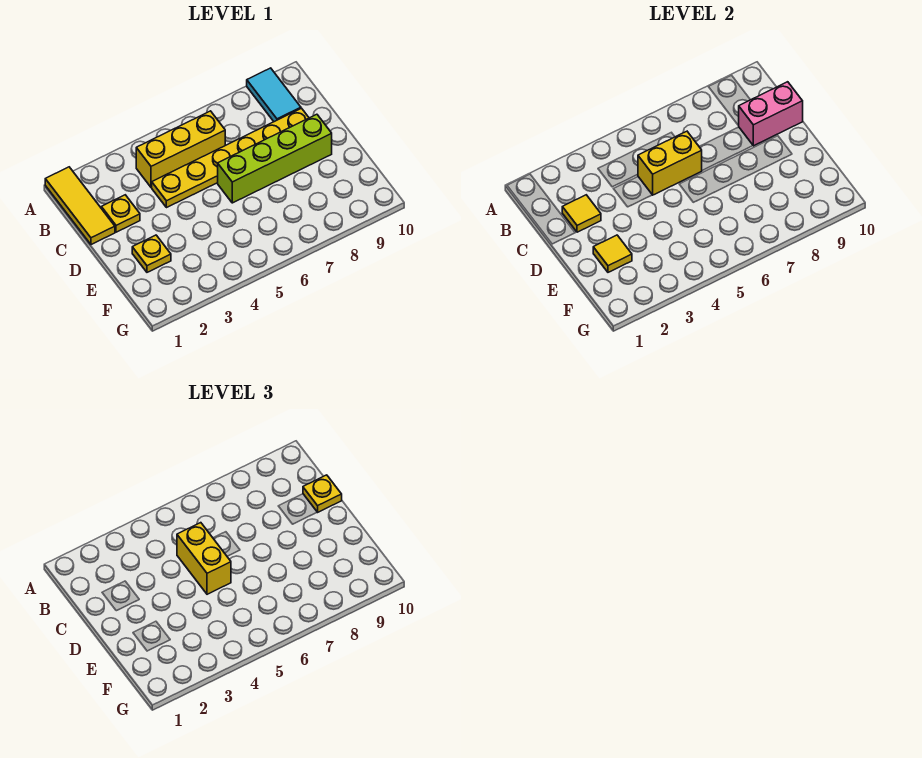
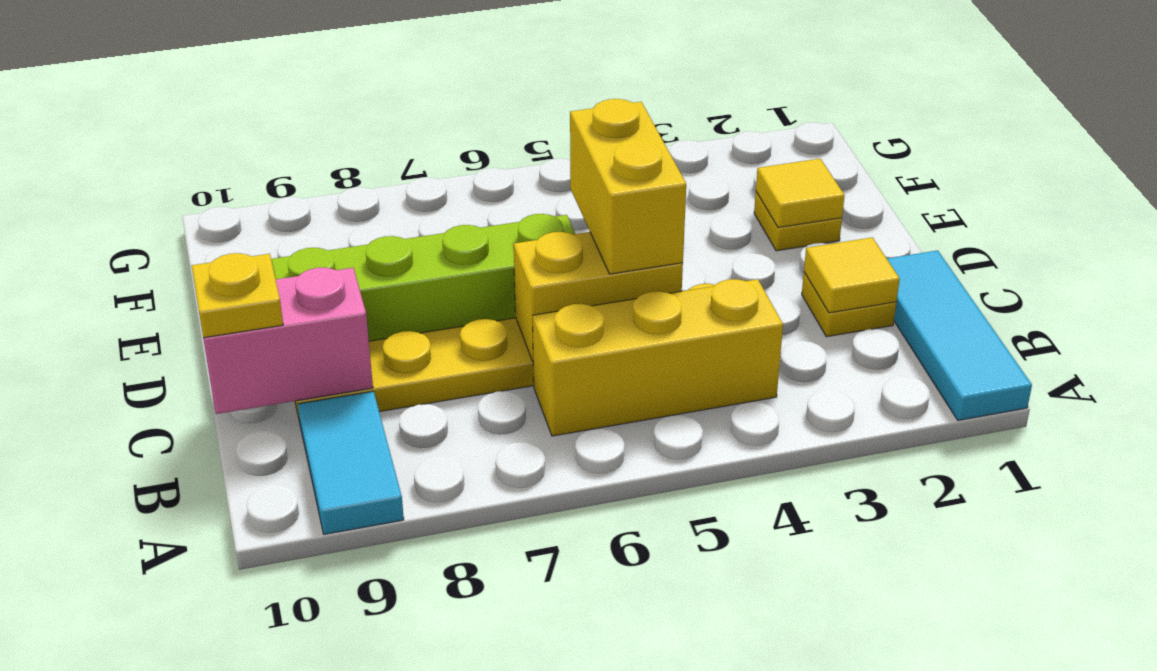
yellow 1x3 tile [45,167,115,245] -> cyan 1x3 tile [887,250,1032,420]

